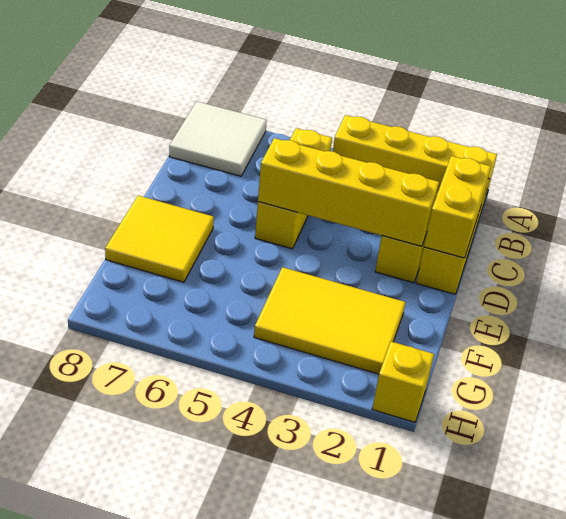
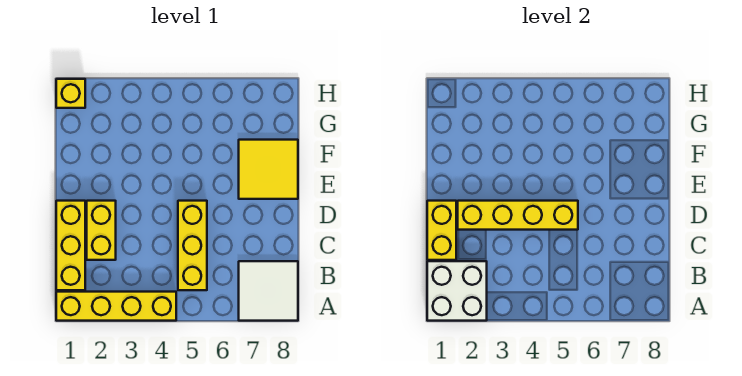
none -> white 2x2 brick [427,261,487,321]
yellow 2x3 tile [254,267,406,374] -> none

